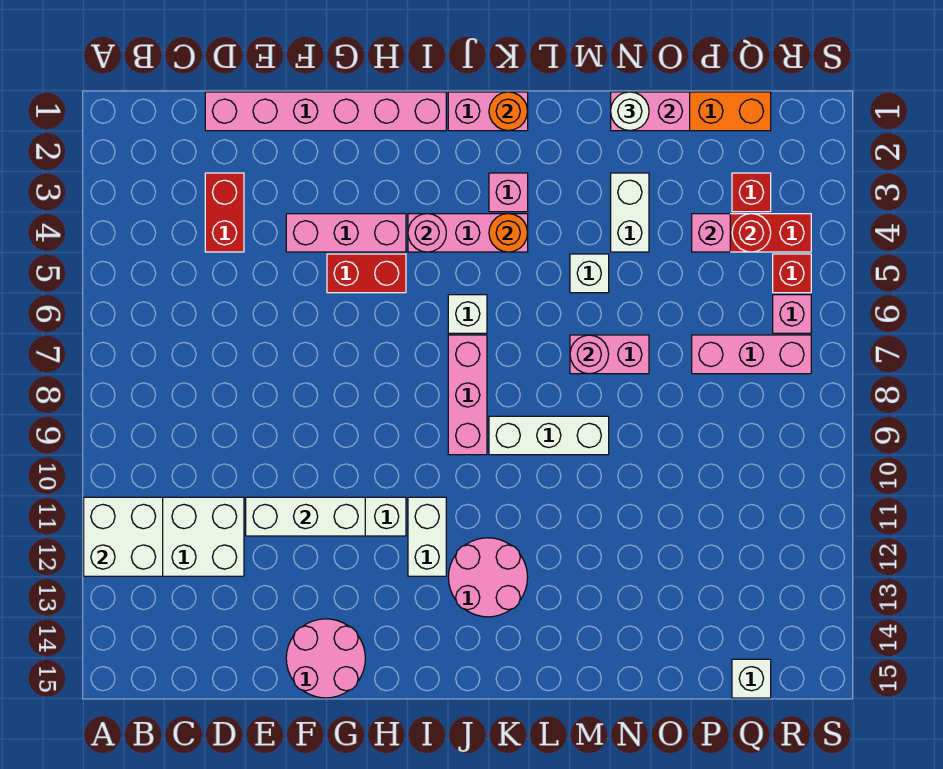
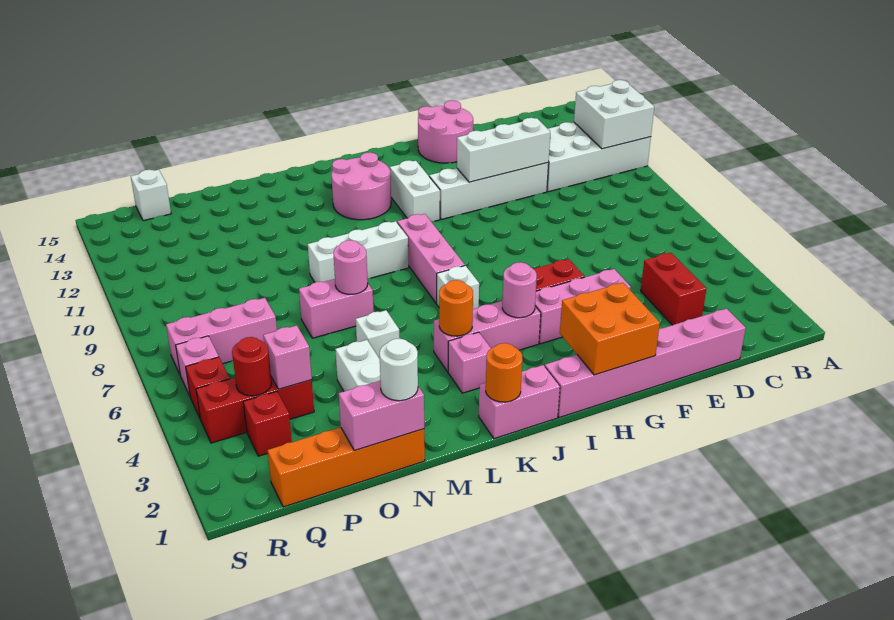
none -> orange 2x2 brick [560,283,660,375]

